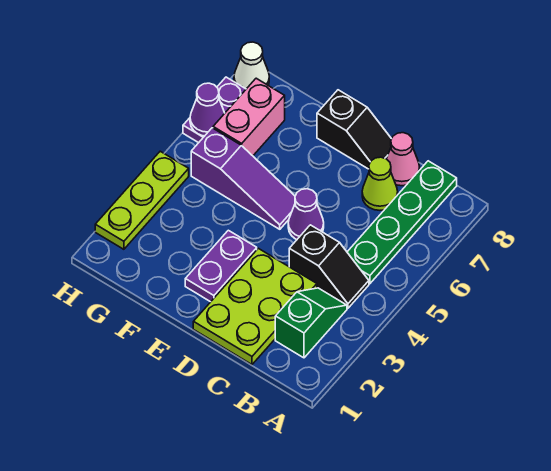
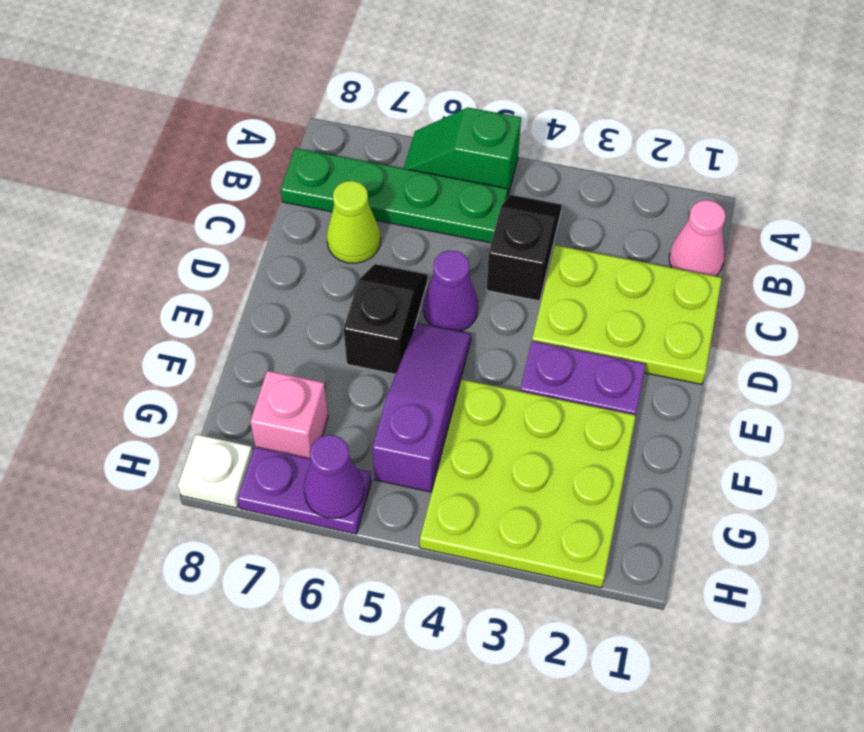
green 1x2 slope [275,288,347,358] -> green 1x2 slope moved to [404,108,521,198]
pink 1x1 cone [387,133,420,186] -> pink 1x1 cone moved to [669,200,726,276]
black 1x2 slope [317,90,391,169] -> black 1x2 slope moved to [344,264,428,374]
pink 1x2 brick [213,78,285,156] -> pink 1x1 brick [250,371,328,459]
lime 1x3 plate [95,151,189,249] -> lime 3x3 plate [420,379,636,588]
white 1x1 cone [234,42,269,89] -> white 1x1 plate [178,435,253,508]

